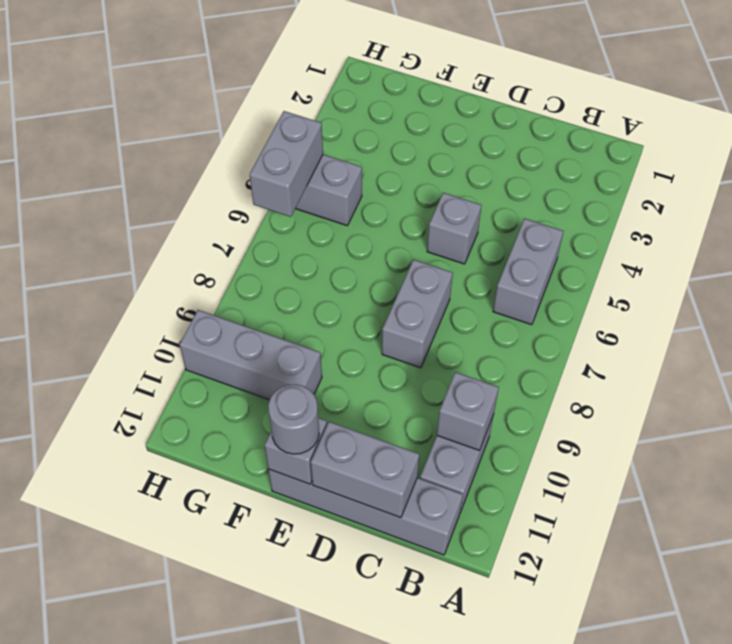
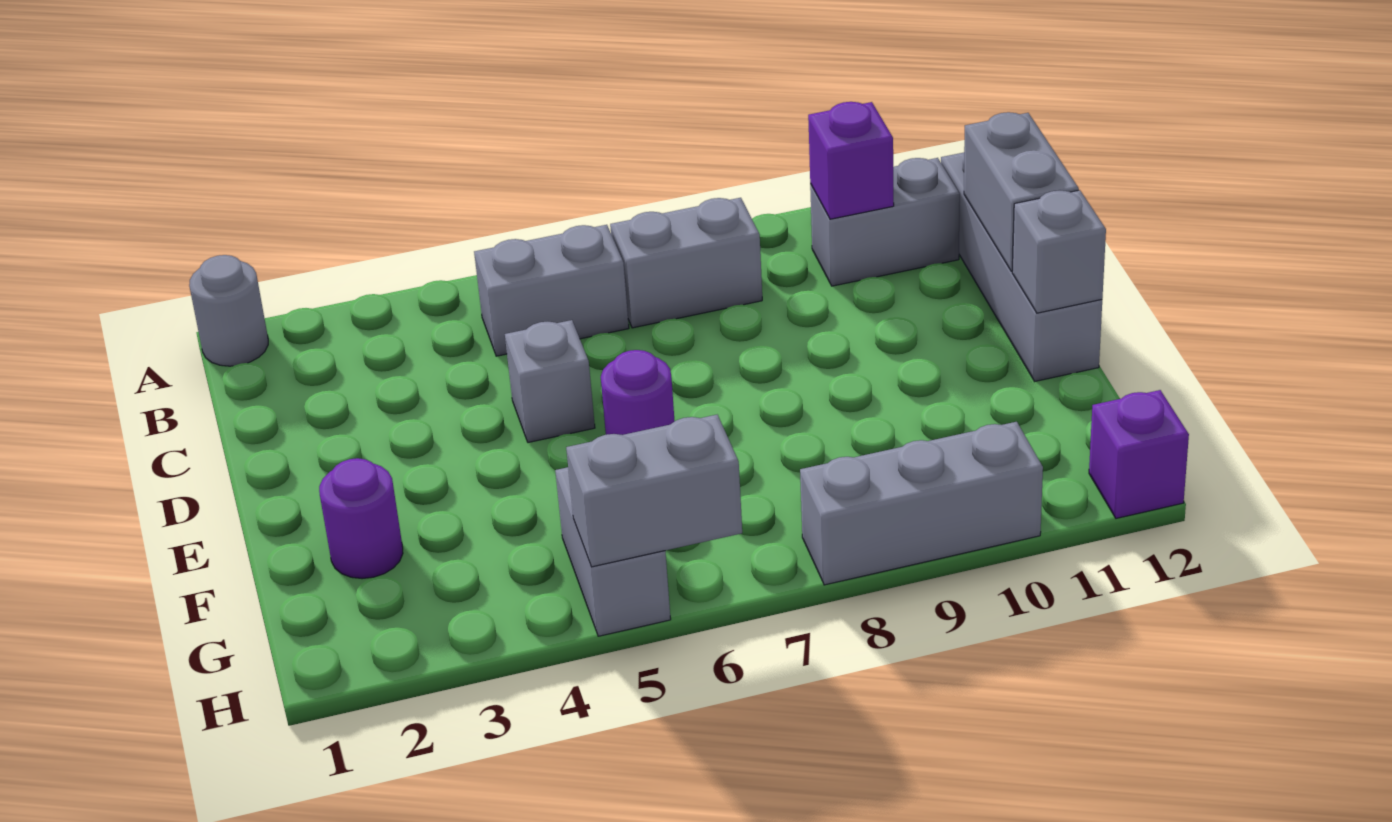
grey 1x1 brick [437,372,499,450] -> purple 1x1 brick [808,102,894,219]
grey 1x2 brick [382,260,453,368] -> grey 1x2 brick moved to [610,198,762,328]
none -> purple 1x1 round brick [601,350,675,435]
grey 1x1 round brick [268,384,319,454] -> grey 1x1 round brick moved to [189,255,268,366]
none -> purple 1x1 round brick [319,458,403,579]
grey 1x3 brick [180,310,322,400] -> grey 1x3 brick turned to [800,422,1043,585]
none -> purple 1x1 brick [1089,390,1189,518]

